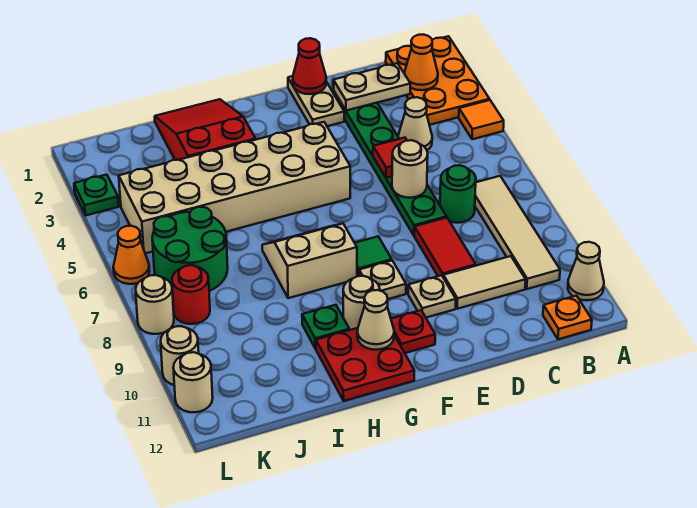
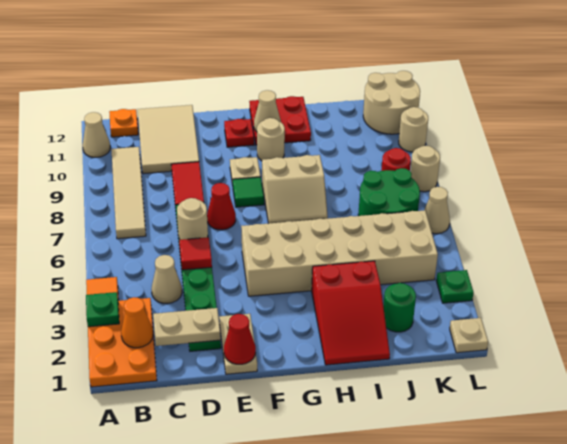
green 1x1 round brick [440,165,476,223] -> green 1x1 round brick moved to [383,283,416,332]
tan 1x2 tile [443,256,526,309] -> tan 2x3 tile [138,105,199,174]
none -> red 1x1 cone [207,183,236,230]
tan 1x1 plate [408,275,456,318] -> tan 1x1 plate moved to [450,318,488,353]
green 1x1 plate [302,305,349,349] -> green 1x1 plate moved to [86,292,119,327]
orange 1x1 cone [113,226,149,284] -> tan 1x1 cone [424,187,450,234]
tan 1x1 round brick [173,352,213,412] -> tan 2x2 round brick [363,71,420,134]

